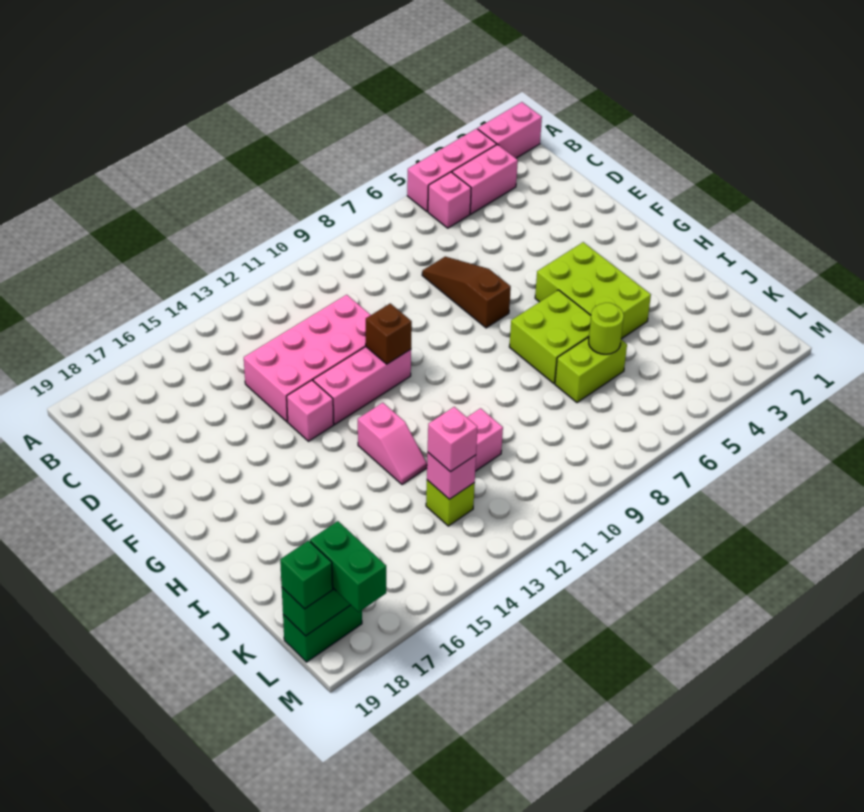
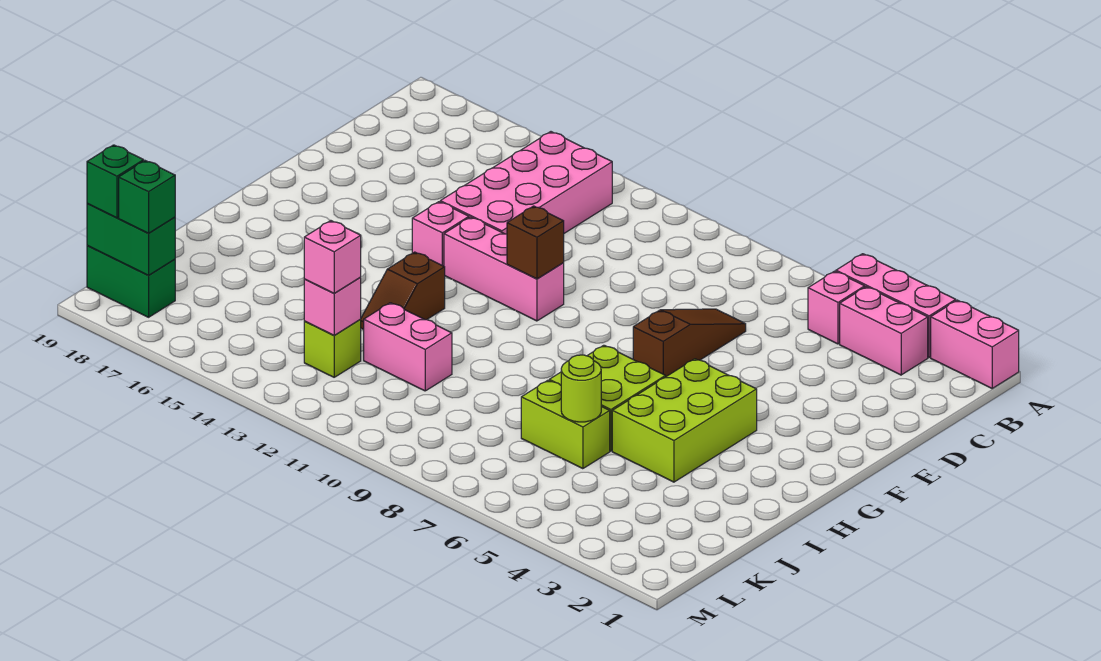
pink 2x4 brick [244,295,370,422] -> pink 2x4 brick turned to [440,132,612,234]
pink 1x2 slope [358,403,427,484] -> brown 1x2 slope [360,252,445,330]
green 1x2 brick [310,521,386,612] -> green 1x1 brick [119,161,175,233]

